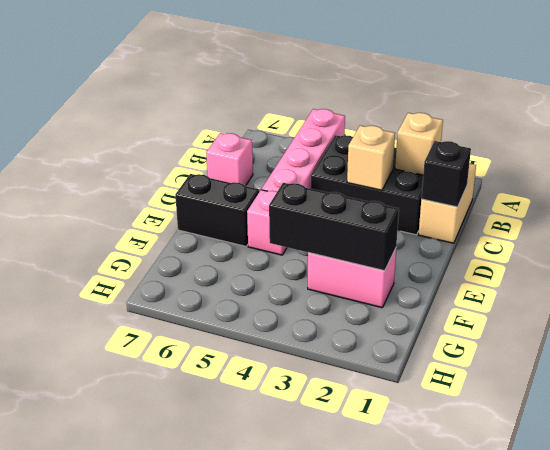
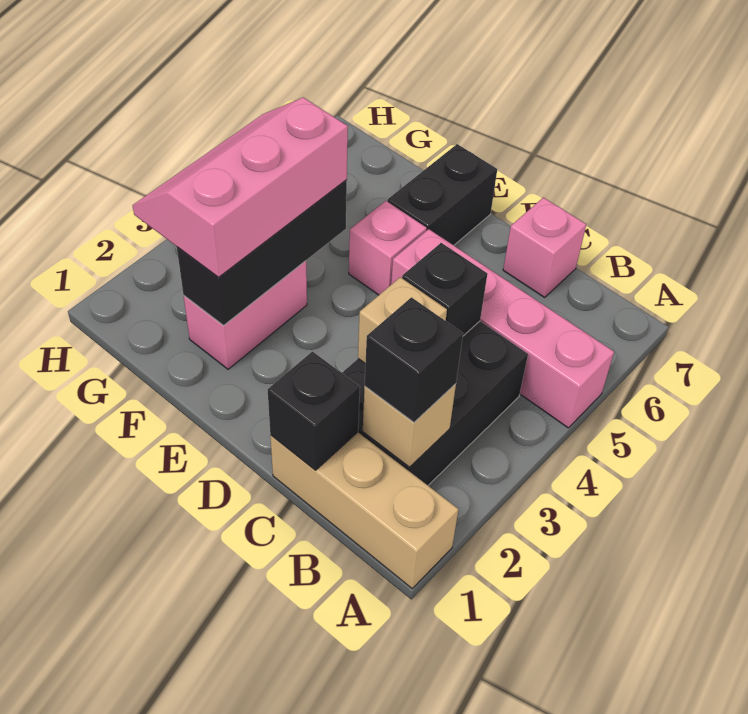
tan 1x2 brick [419,163,476,243] -> tan 1x3 brick [270,432,459,589]
none -> black 1x1 brick [365,297,463,422]
none -> black 1x1 brick [402,243,487,336]
none -> pink 2x3 slope [132,97,348,277]

